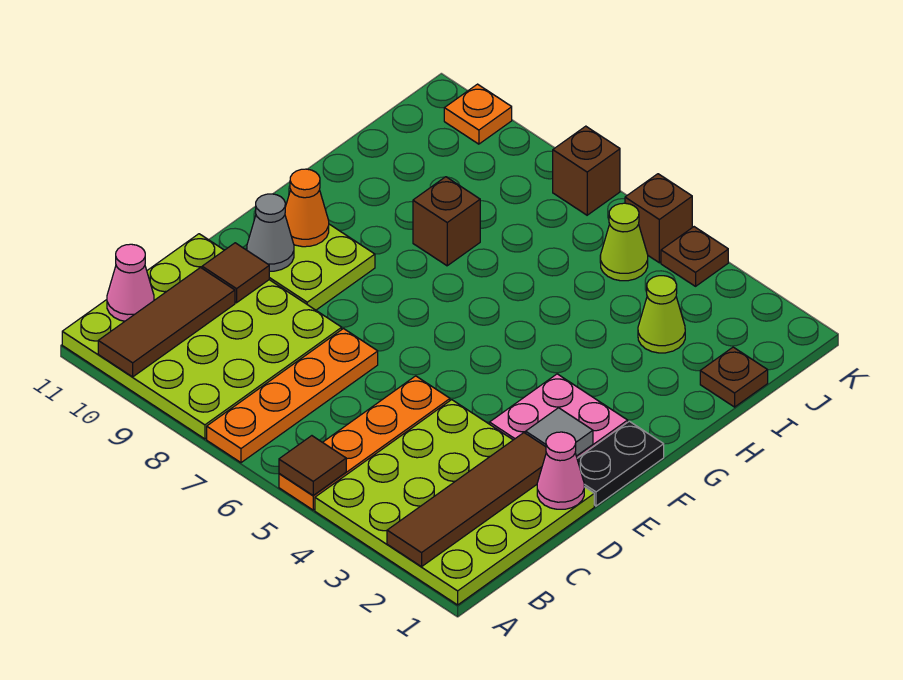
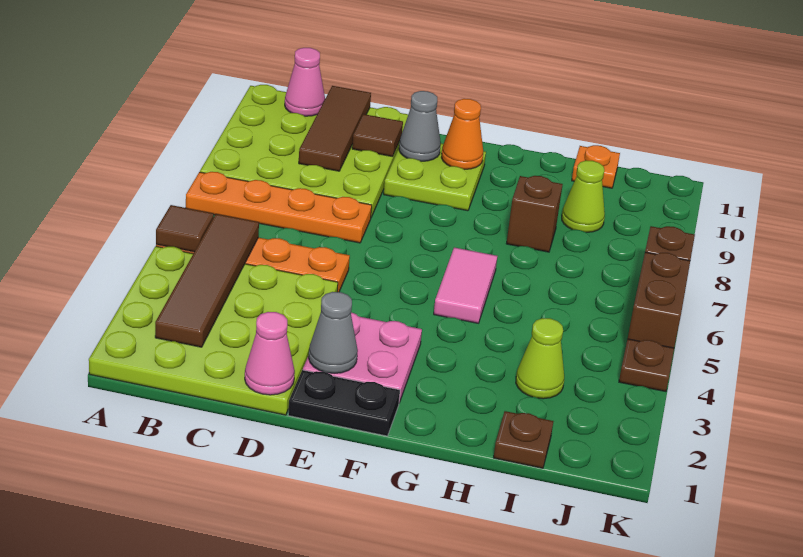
brown 1x4 tile [387,433,546,567] -> brown 1x4 tile turned to [155,214,259,347]
brown 1x3 tile [98,268,235,377] -> brown 1x3 tile turned to [299,86,371,171]
grey 1x1 tile [526,408,593,456] -> grey 1x1 cone [309,292,358,374]
none -> pink 1x2 tile [434,248,497,323]
lime 1x1 cone [600,203,648,281] -> lime 1x1 cone moved to [562,160,605,232]
brown 1x1 brick [625,174,692,263] -> brown 1x2 brick [628,252,690,348]
orange 1x1 plate [444,84,512,144] -> orange 1x1 plate moved to [572,145,620,188]

